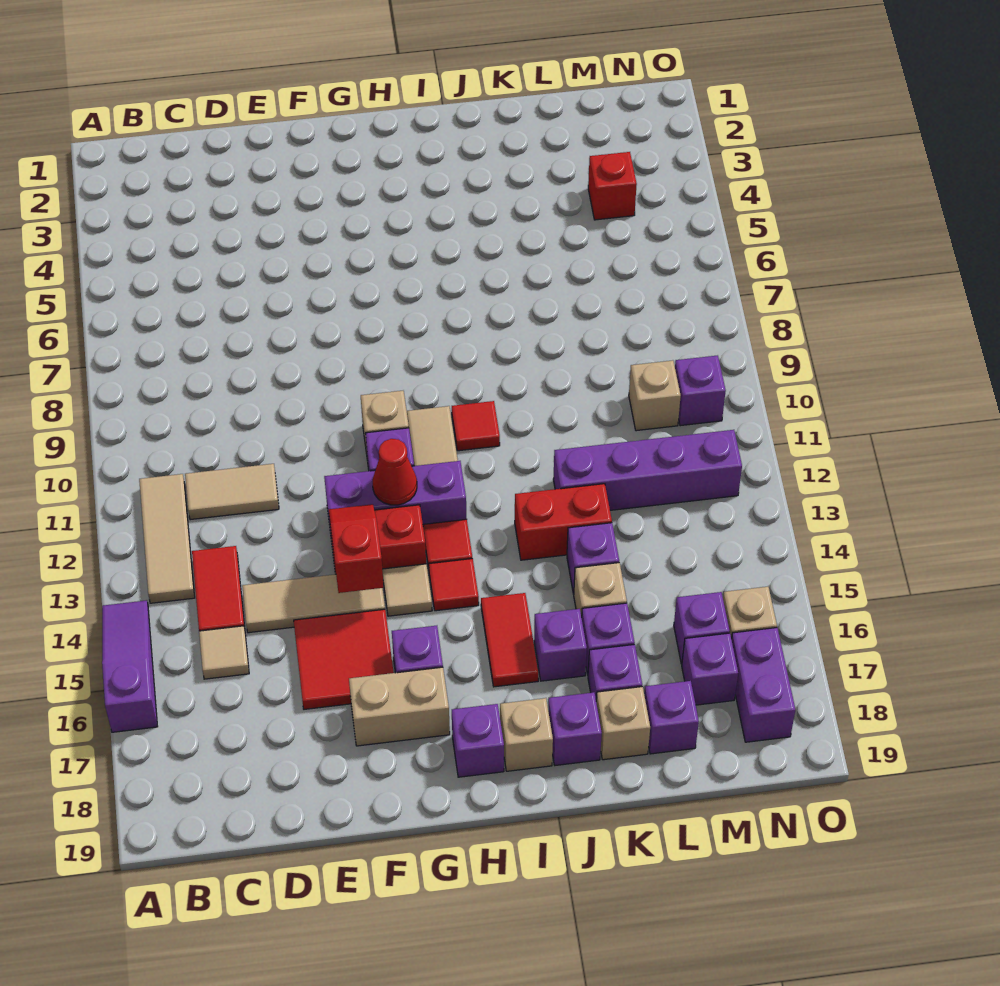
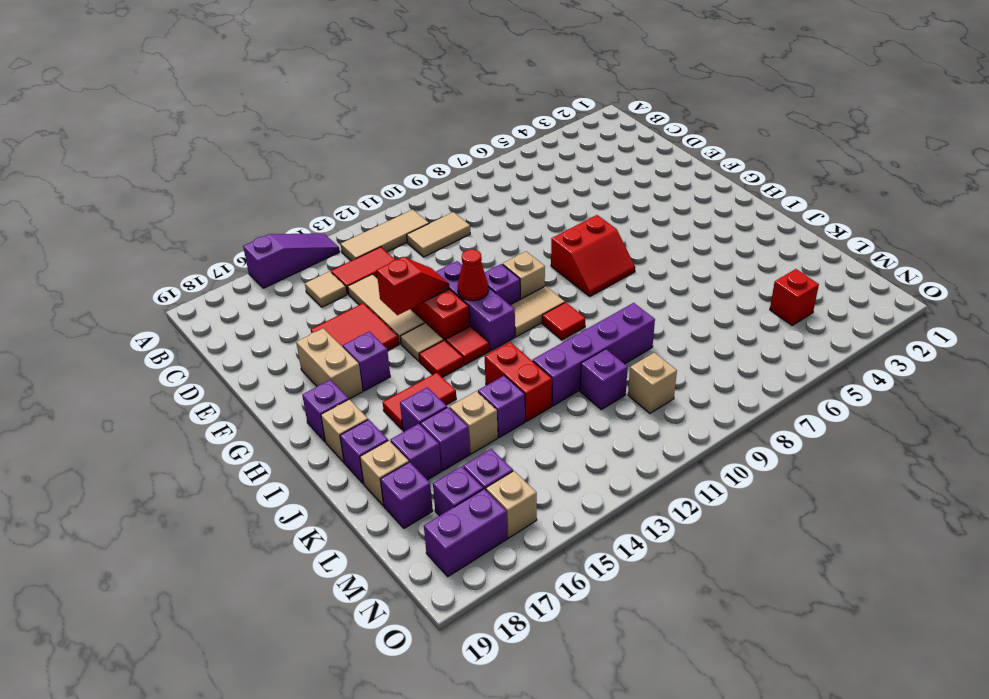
tan 1x2 tile [185,464,279,520] -> tan 1x2 tile turned to [407,212,470,257]
none -> red 2x2 slope [551,215,635,296]
purple 1x4 brick [553,430,742,510] -> purple 1x4 brick turned to [533,303,655,406]
purple 1x1 brick [675,355,726,426] -> purple 1x1 brick moved to [580,349,628,410]

